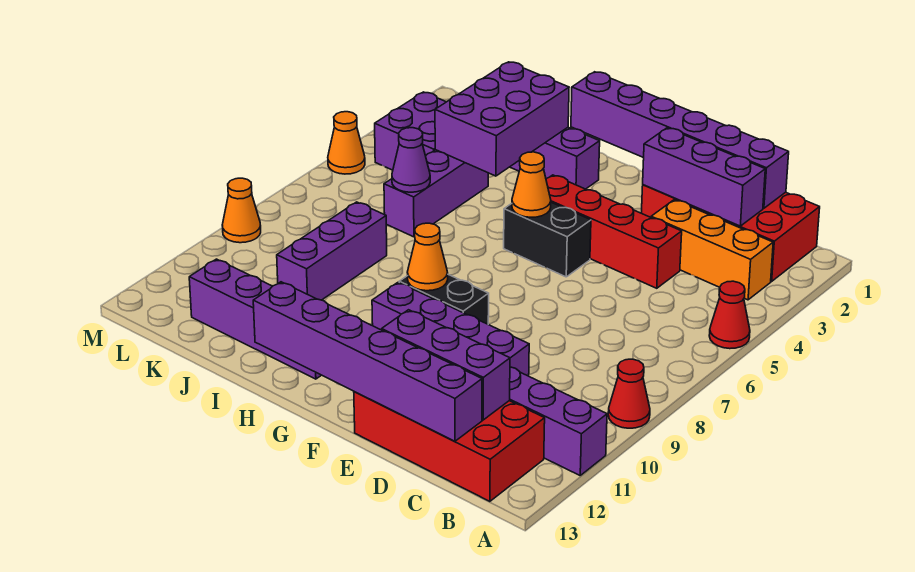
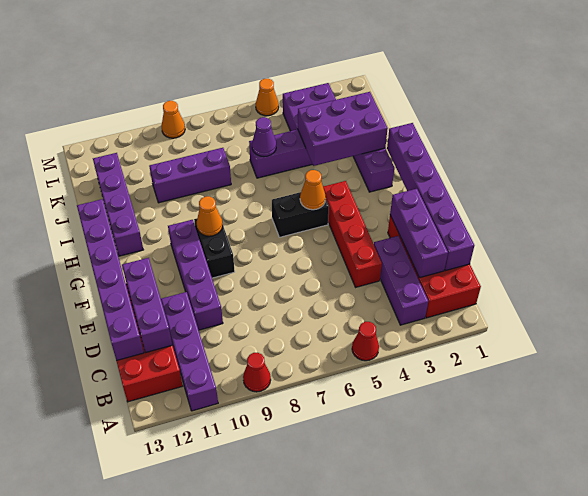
orange 1x3 brick [651,200,773,300] -> purple 1x3 brick [374,236,428,325]
black 1x2 brick [504,202,591,277] -> black 1x2 brick turned to [272,192,329,237]

